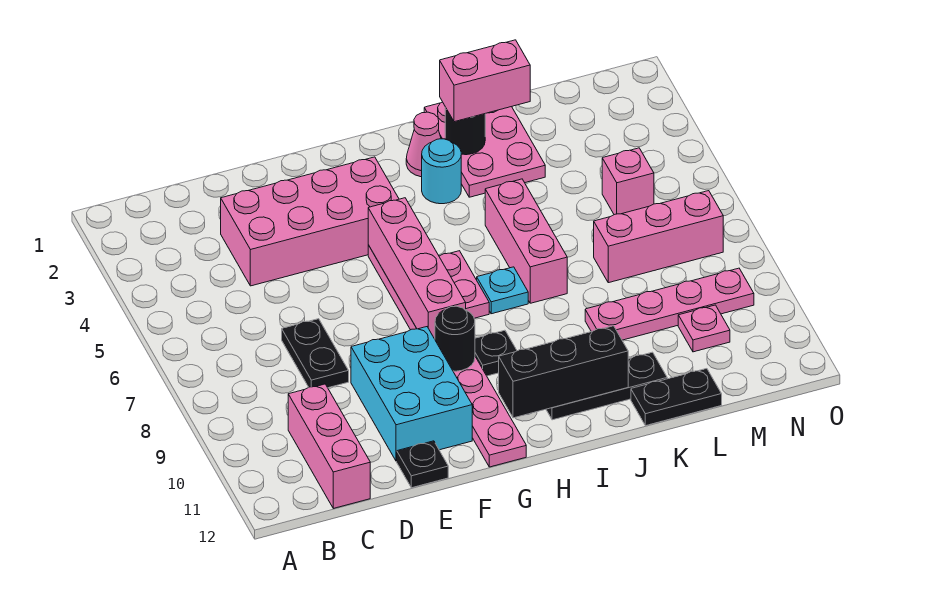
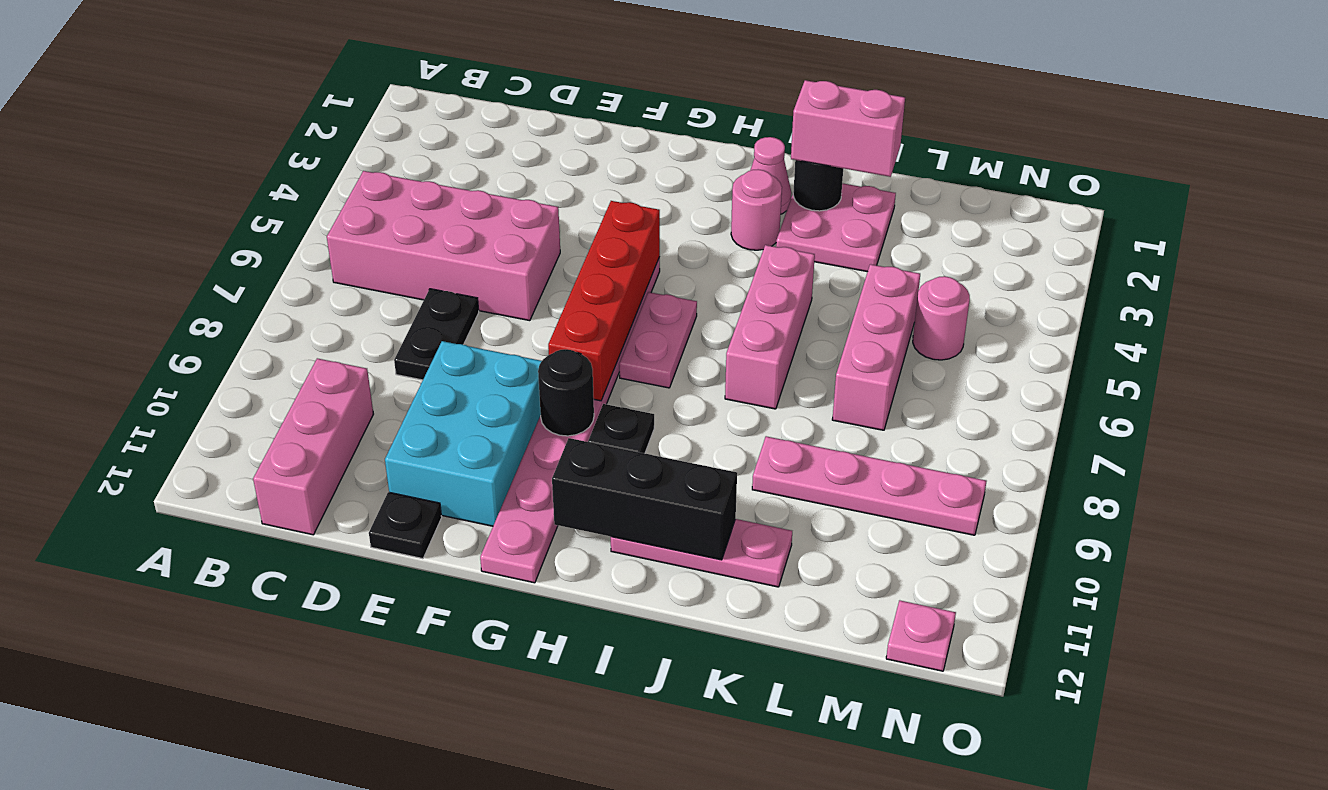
pink 2x4 brick [221,157,399,286] -> pink 2x4 brick moved to [327,171,560,321]
pink 1x4 brick [368,198,466,339] -> red 1x4 brick [548,201,660,401]
cyan 1x1 round brick [422,139,461,204] -> pink 1x1 round brick [731,169,782,250]
cyan 1x1 plate [477,267,528,314] -> none
black 1x3 plate [546,352,667,420] -> pink 1x3 plate [611,519,792,587]
pink 2x3 plate [424,102,545,197] -> pink 2x2 plate [776,183,896,272]
black 1x2 plate [631,369,722,426] -> none
pink 1x3 brick [594,191,723,283] -> pink 1x3 brick turned to [832,264,920,430]
pink 1x1 brick [602,148,654,215] -> pink 1x1 round brick [913,276,970,360]
pink 1x1 plate [678,305,730,352] -> pink 1x1 plate moved to [886,600,956,671]

